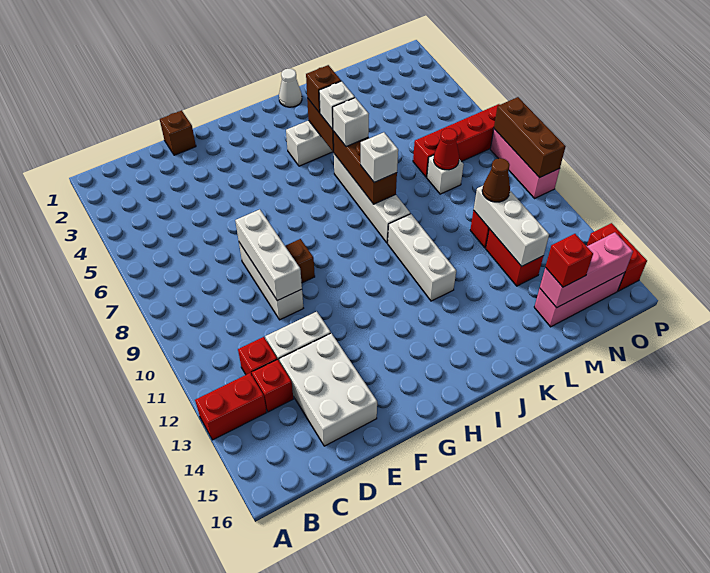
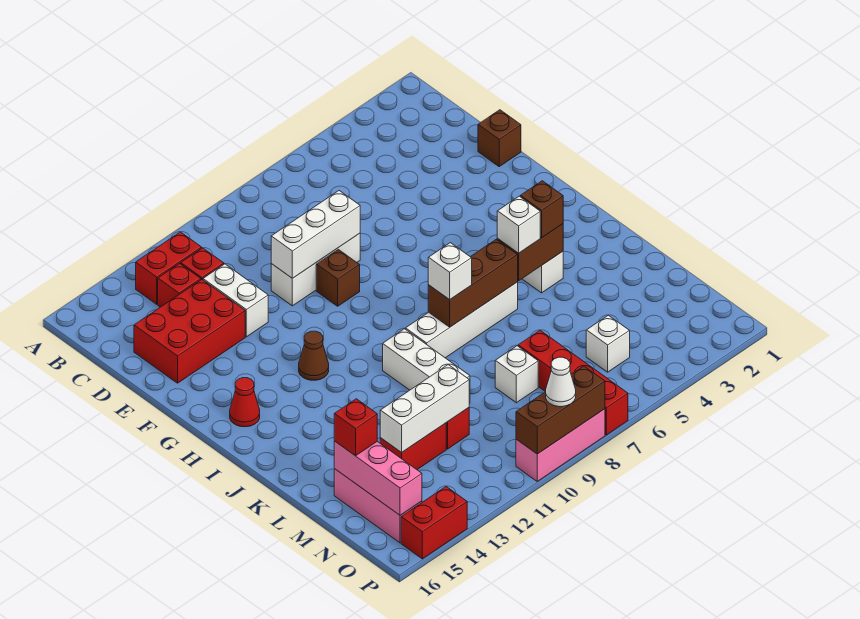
red 1x2 brick [195,373,267,440] -> red 1x2 brick turned to [136,232,202,304]
white 2x3 brick [279,333,377,446] -> red 2x3 brick [134,280,245,383]
white 1x1 cone [279,69,302,107] -> white 1x1 cone moved to [546,357,576,407]
white 1x1 brick [333,98,369,147] -> white 1x1 brick moved to [586,315,630,372]
white 1x3 brick [388,214,456,301] -> white 1x3 brick turned to [383,329,470,404]
red 1x1 cone [434,128,459,170] -> red 1x1 cone moved to [230,378,260,427]
brown 1x1 cone [482,158,510,202] -> brown 1x1 cone moved to [299,331,329,380]

